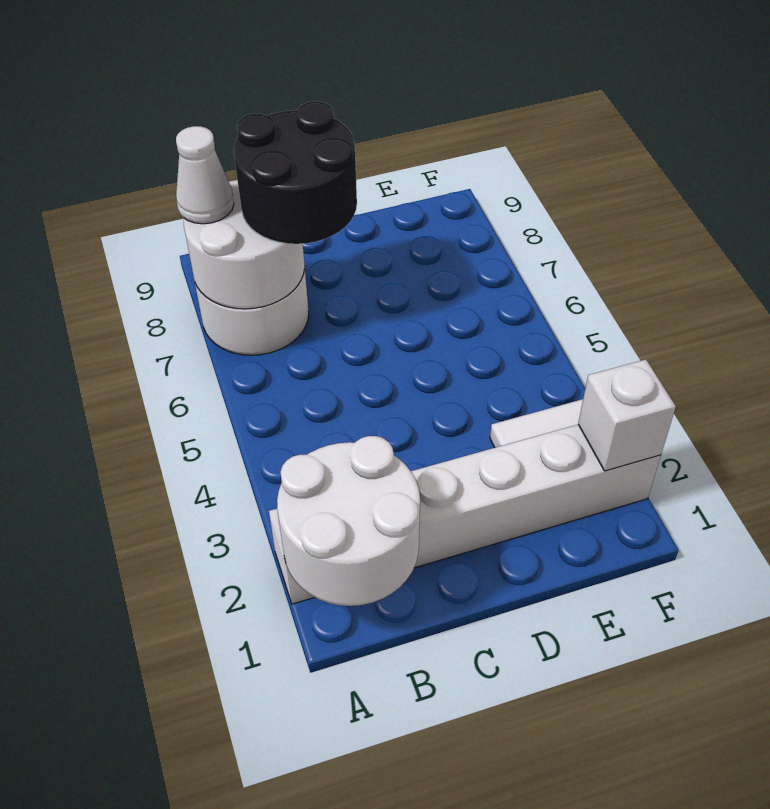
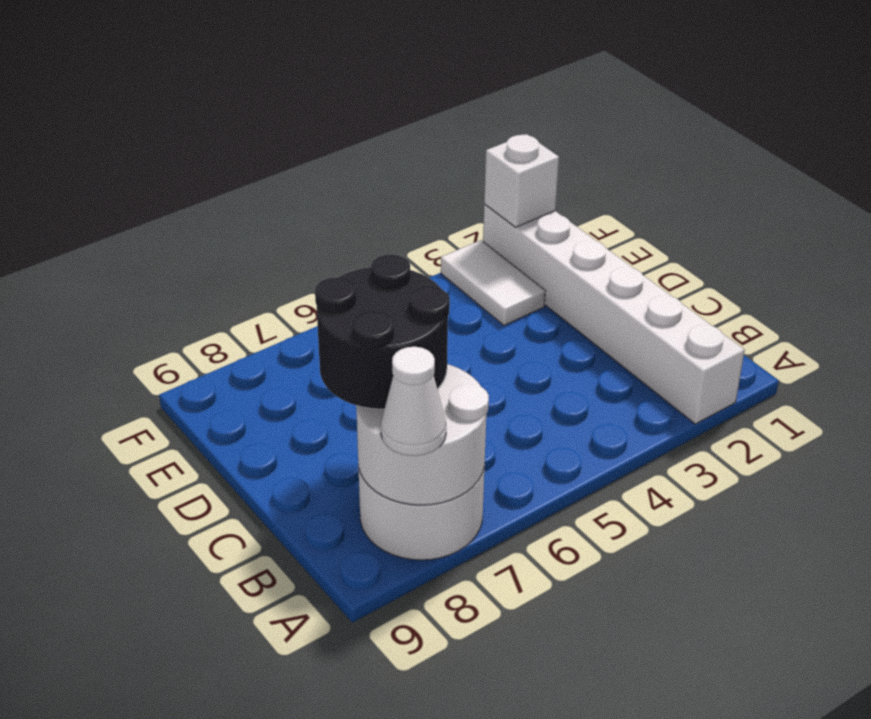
white 2x2 round brick [277,436,420,606] -> none

